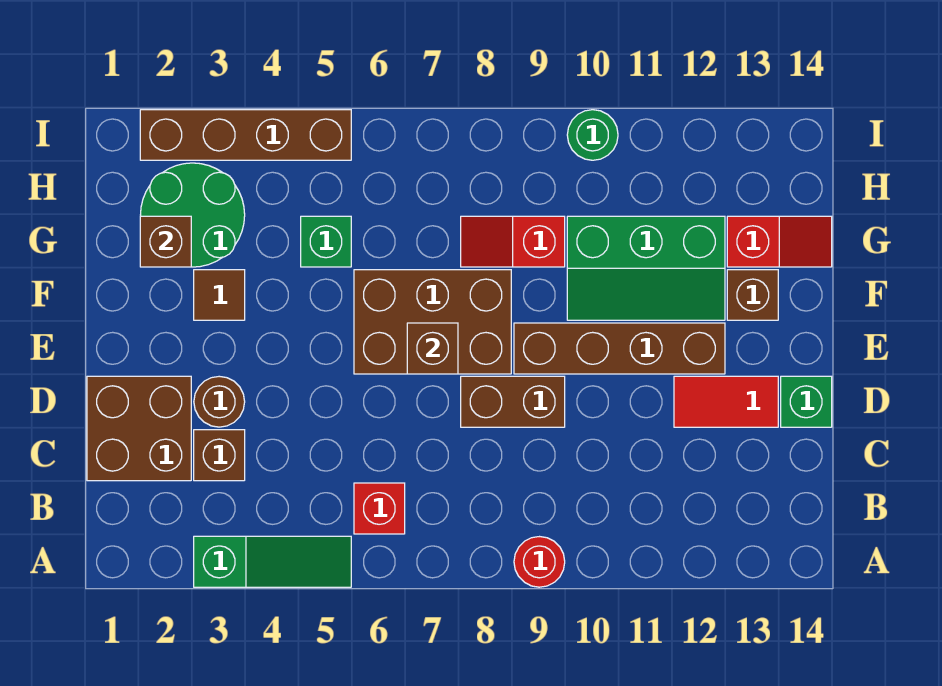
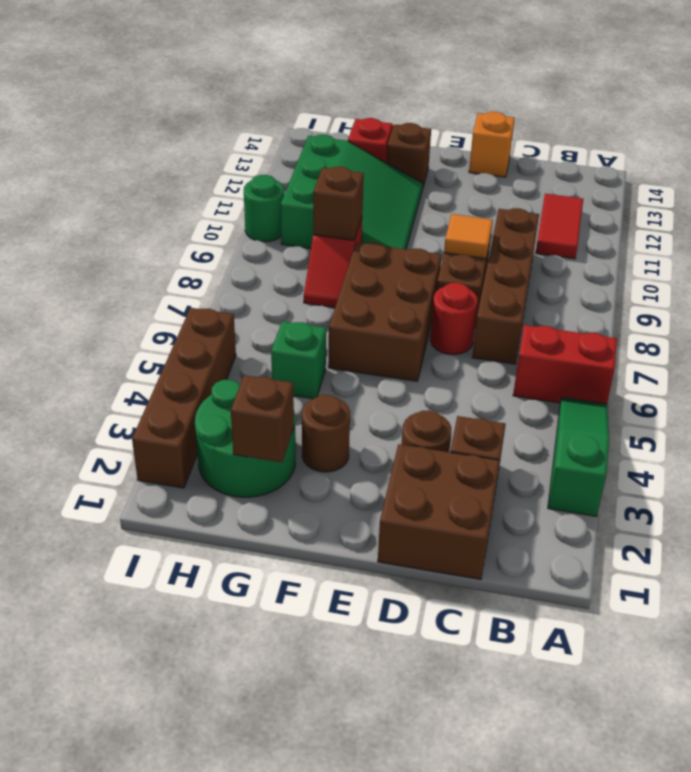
red 1x1 round brick [514,537,565,587] -> red 1x1 round brick moved to [430,283,478,355]
red 1x1 brick [354,483,405,534] -> red 1x2 brick [513,325,617,404]
none -> orange 1x1 tile [444,214,493,259]
red 1x2 tile [674,376,778,427] -> red 1x2 tile moved to [536,194,583,259]
green 1x1 brick [781,376,832,427] -> orange 1x1 brick [469,112,515,177]
brown 1x1 brick [407,323,458,374] -> brown 1x1 brick moved to [313,167,364,240]
brown 1x4 brick [514,323,725,374] -> brown 1x4 brick moved to [472,208,539,364]
brown 1x1 tile [194,270,245,320] -> brown 1x1 round brick [302,395,350,472]
green 2x3 slope [567,216,725,320] -> green 3x3 slope [281,135,423,249]

